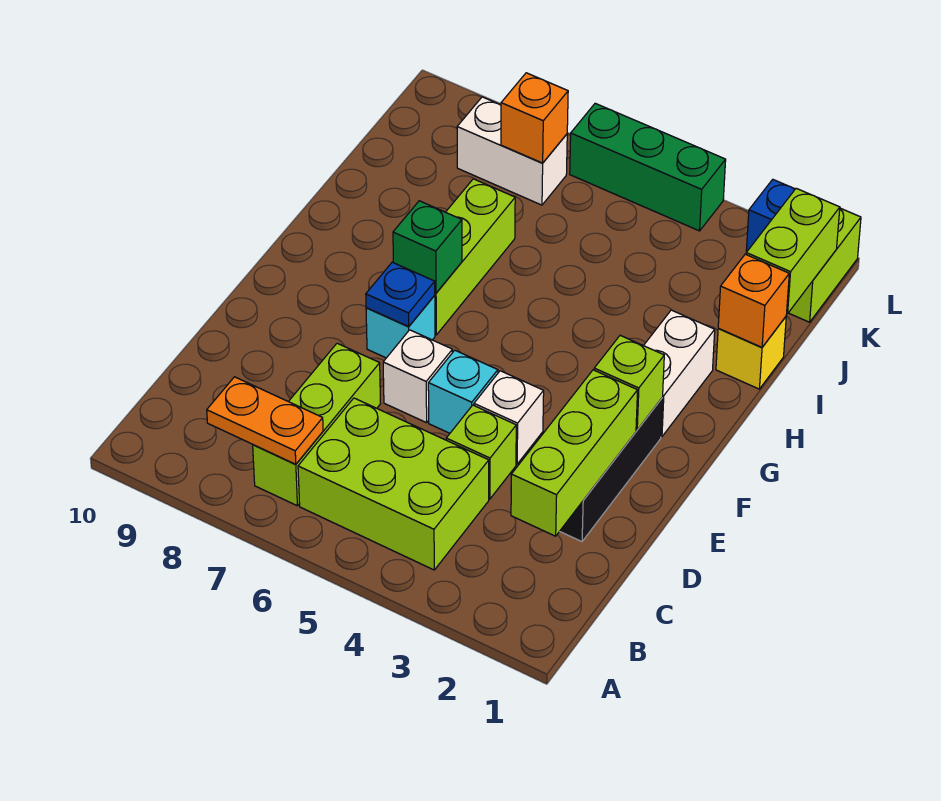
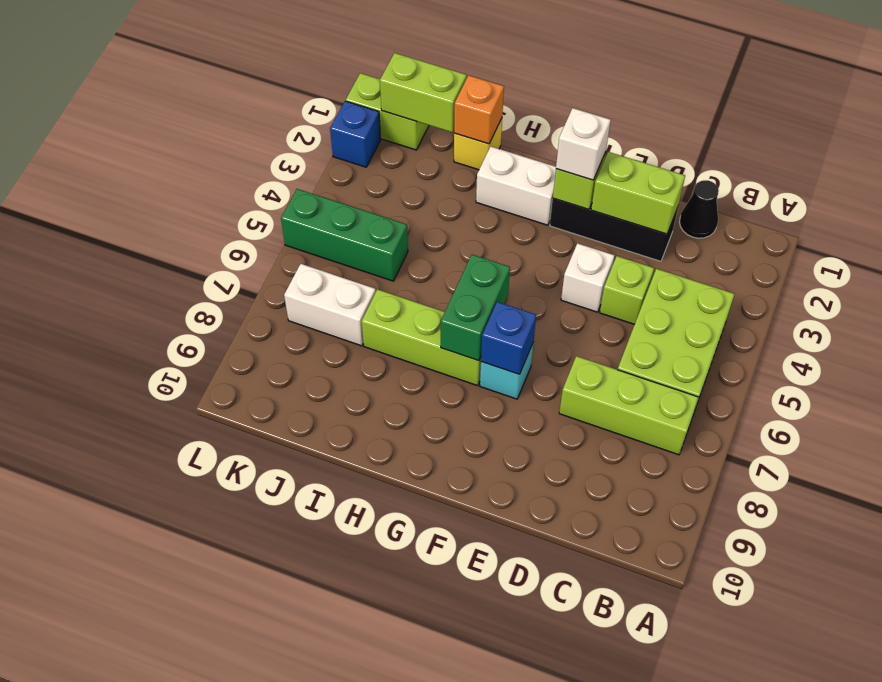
orange 1x2 plate [207,377,323,465] -> none
none -> black 1x1 cone [679,180,719,238]
lime 1x3 brick [511,370,638,536] -> lime 1x2 brick [591,152,685,234]
cyan 1x1 brick [428,350,498,433] -> none
white 1x1 brick [383,330,452,423] -> white 1x1 brick moved to [556,108,611,180]
blue 1x1 plate [366,262,435,326] -> blue 1x1 brick [481,302,536,374]
green 1x1 brick [393,201,462,293] -> green 1x2 brick [441,255,510,361]
white 1x2 brick [457,97,567,205] -> white 1x2 brick turned to [284,264,376,346]
orange 1x1 brick [501,73,568,163] -> none
green 1x3 brick [570,103,726,231] -> green 1x3 brick turned to [281,189,408,281]

